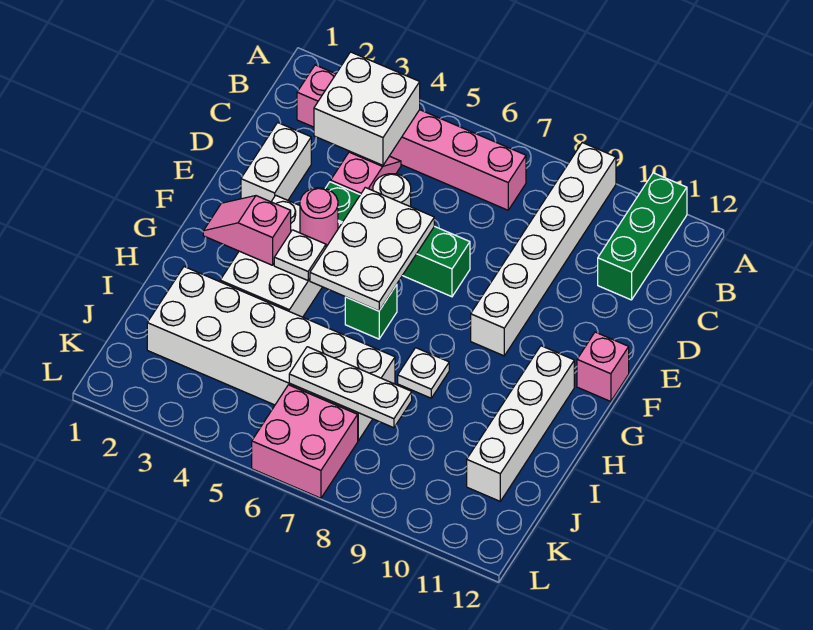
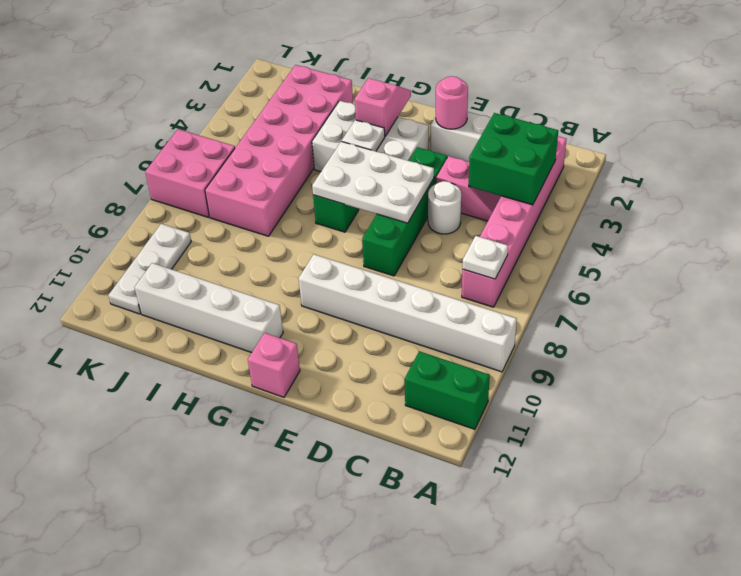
green 1x3 brick [598,173,687,300] -> green 1x2 brick [405,351,490,429]
white 2x2 brick [314,52,420,165] -> green 2x2 brick [469,113,558,205]
pink 1x1 round brick [300,188,338,245] -> pink 1x1 round brick moved to [436,76,468,129]
white 1x1 plate [398,348,449,398] -> white 1x1 plate moved to [462,236,508,279]
white 2x6 brick [147,267,395,441] -> pink 2x6 brick [205,65,353,236]
white 1x3 plate [289,347,412,428] -> white 1x3 plate moved to [108,224,191,314]

